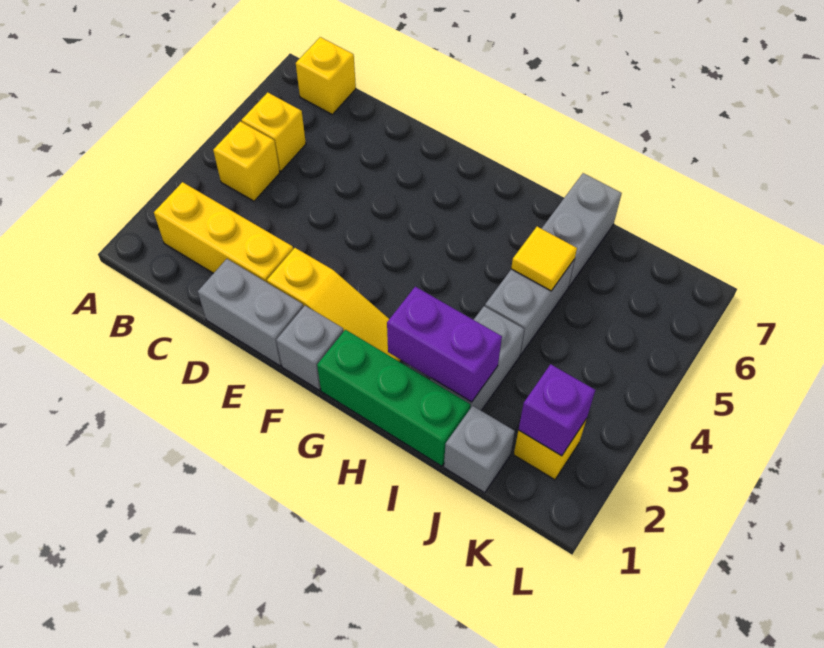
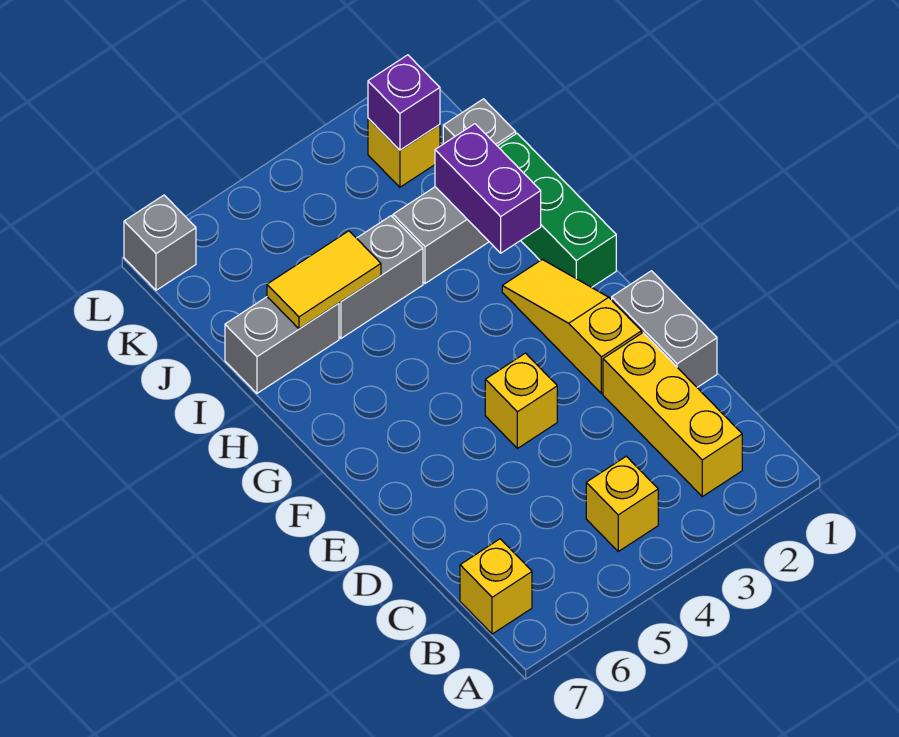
yellow 1x1 brick [242,92,306,171] -> yellow 1x1 brick moved to [485,353,557,448]
grey 1x1 brick [276,306,344,390] -> grey 1x1 brick moved to [124,195,196,290]
yellow 1x1 tile [511,227,577,291] -> yellow 1x2 tile [267,231,381,329]

